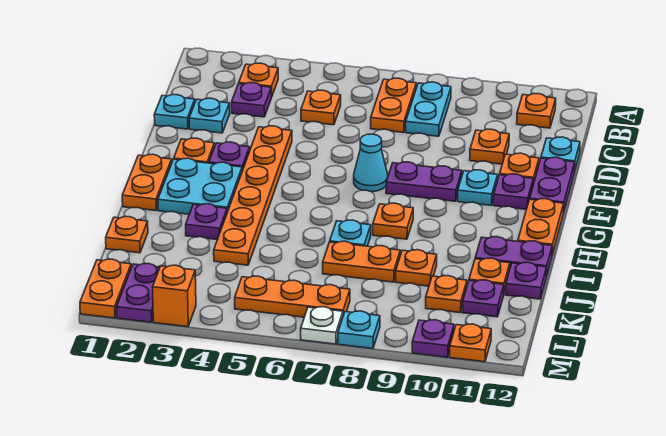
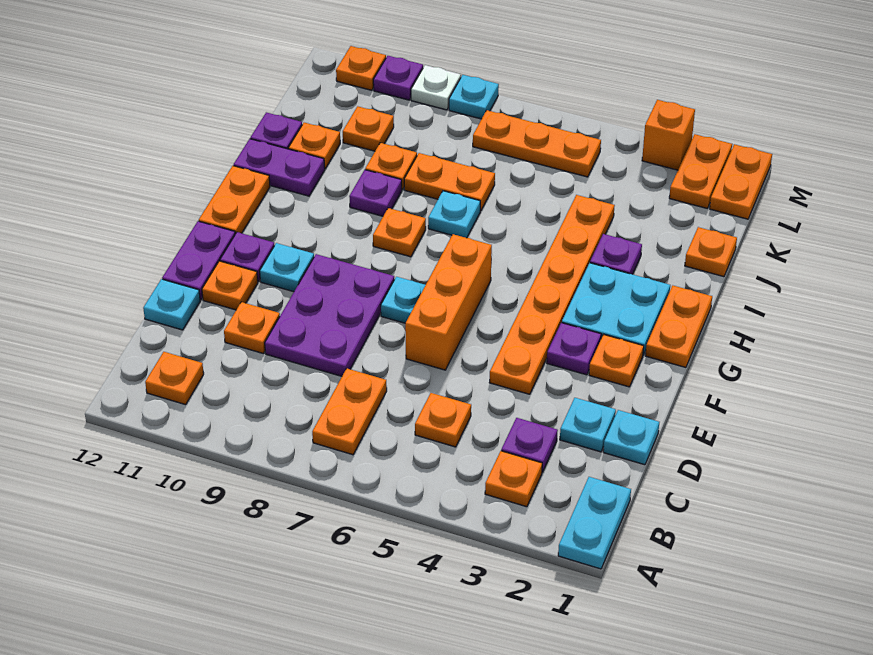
cyan 1x2 plate [406,82,451,136] -> cyan 1x2 plate moved to [558,477,631,569]
none -> orange 1x3 brick [405,234,492,370]
cyan 1x1 cone [354,134,388,192] -> cyan 1x1 plate [381,277,425,323]
purple 1x2 plate [386,162,462,201] -> purple 2x3 plate [265,254,394,376]
purple 1x1 plate [462,280,504,317] -> purple 1x1 plate moved to [349,170,402,216]
purple 1x2 plate [116,263,160,322] -> orange 1x2 plate [669,134,732,208]
white 1x1 plate [301,307,343,344] -> white 1x1 plate moved to [411,65,461,110]

